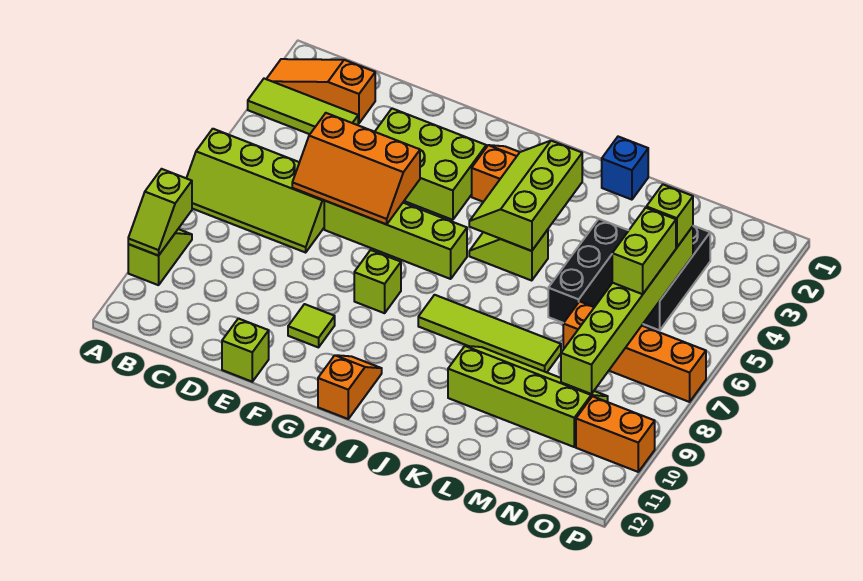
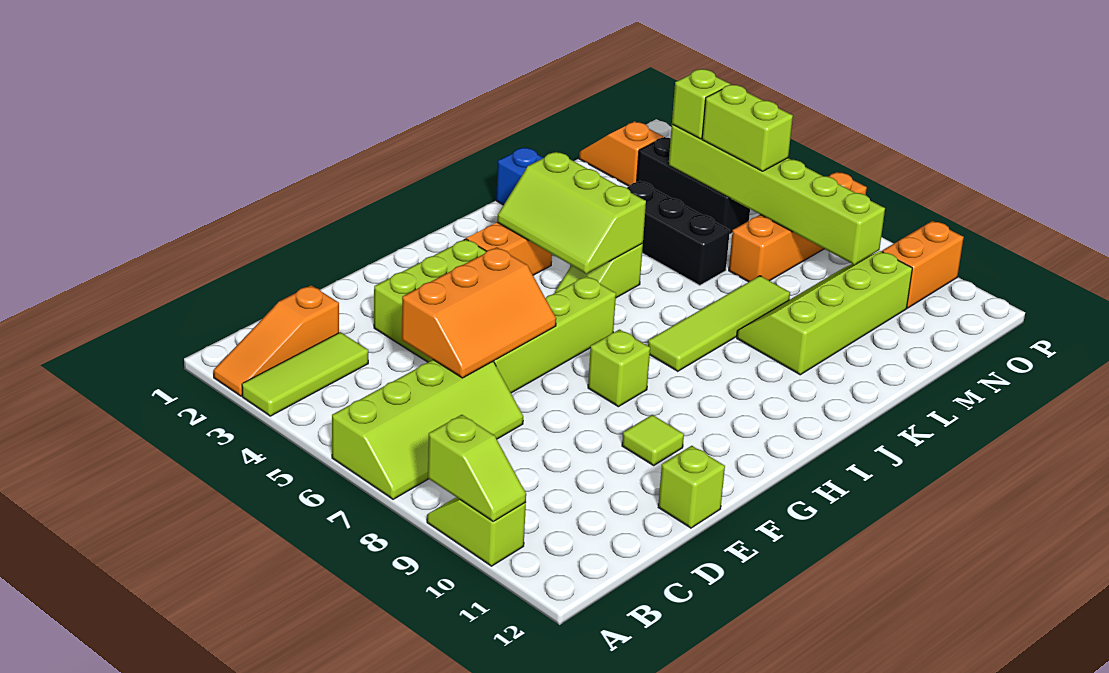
orange 1x2 slope [318,355,382,419] -> orange 1x2 slope moved to [579,121,663,186]

